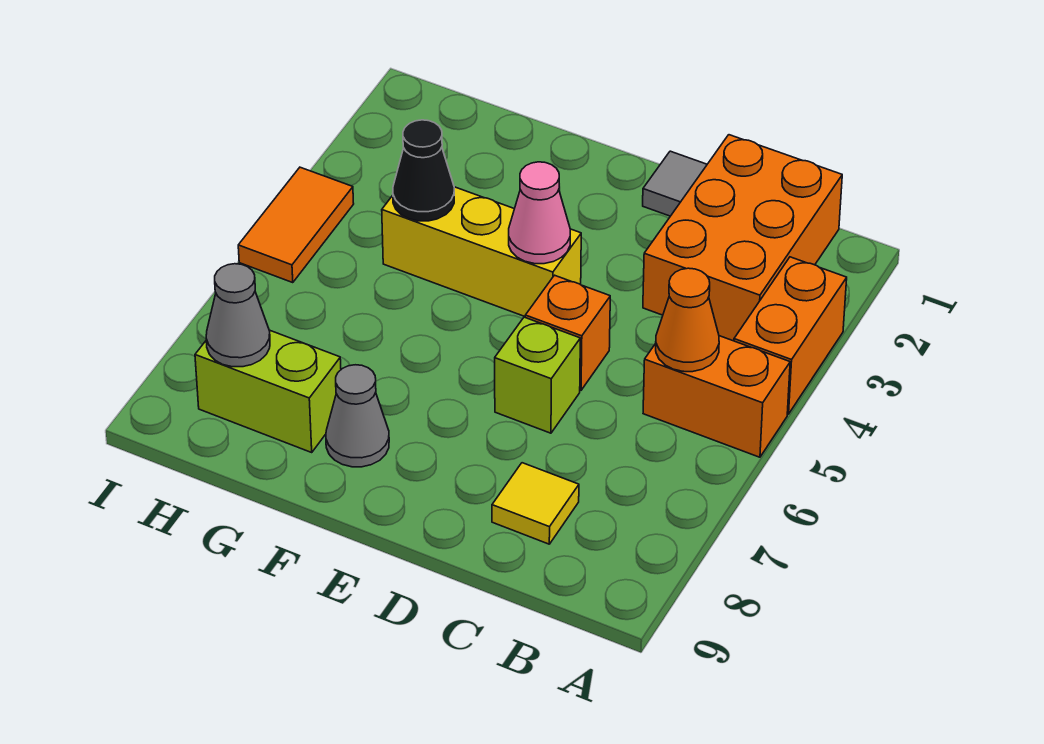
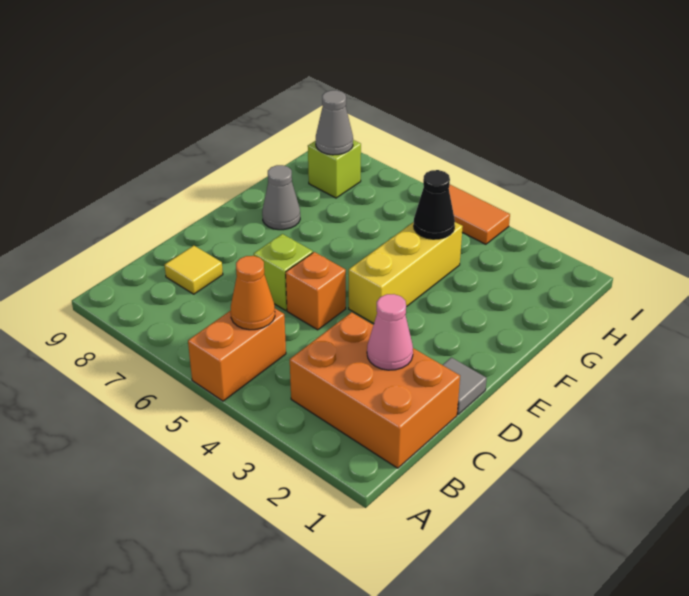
orange 1x2 brick [734,257,847,414] -> none
pink 1x1 cone [509,162,570,264] -> pink 1x1 cone moved to [367,294,413,370]
lime 1x2 brick [195,330,341,452] -> lime 1x1 brick [308,140,361,198]

